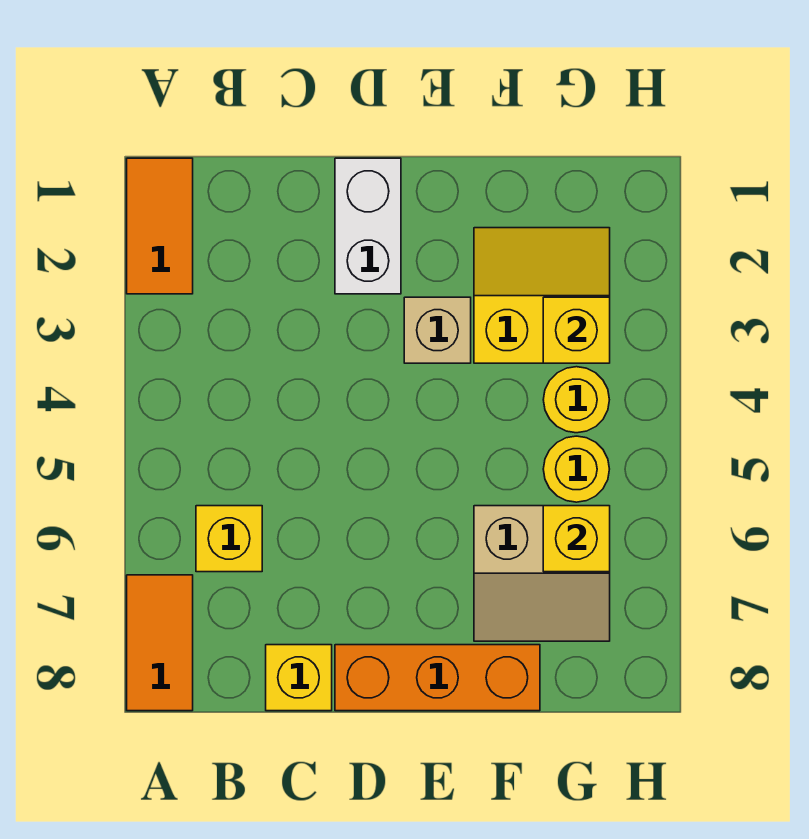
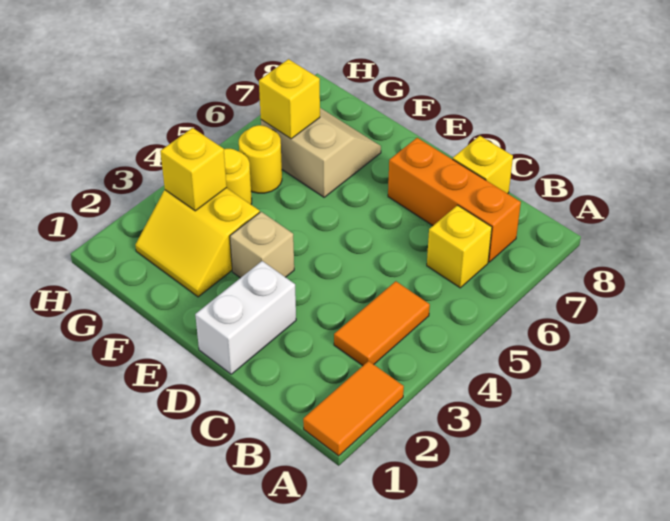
orange 1x2 tile [127,575,193,711] -> orange 1x2 tile moved to [334,281,430,366]
orange 1x3 brick [335,645,540,711] -> orange 1x3 brick moved to [388,138,521,262]

